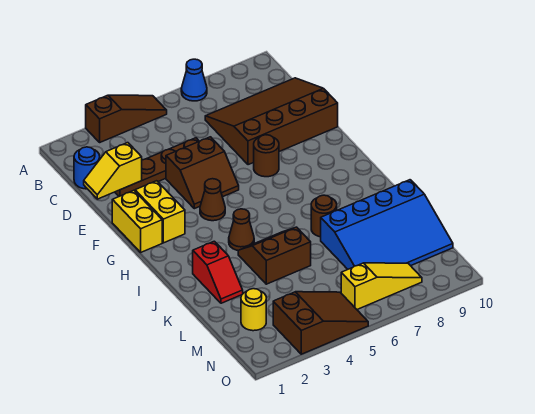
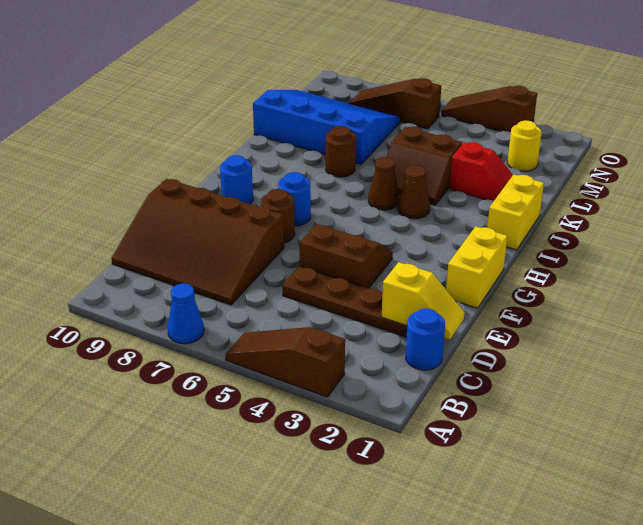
yellow 1x2 brick [135,181,185,243] -> yellow 1x2 brick moved to [487,175,544,250]
brown 1x1 cone [200,179,225,221] -> brown 1x1 cone moved to [368,157,400,210]
none -> blue 1x1 round brick [278,172,311,226]
none -> blue 1x1 round brick [220,155,253,204]
red 1x2 slope [193,241,243,303] -> red 1x2 slope turned to [450,142,513,201]
brown 2x3 slope [273,292,368,354] -> brown 1x3 slope [441,86,537,133]
yellow 1x3 slope [341,263,422,309] -> brown 1x3 slope [349,78,441,129]

